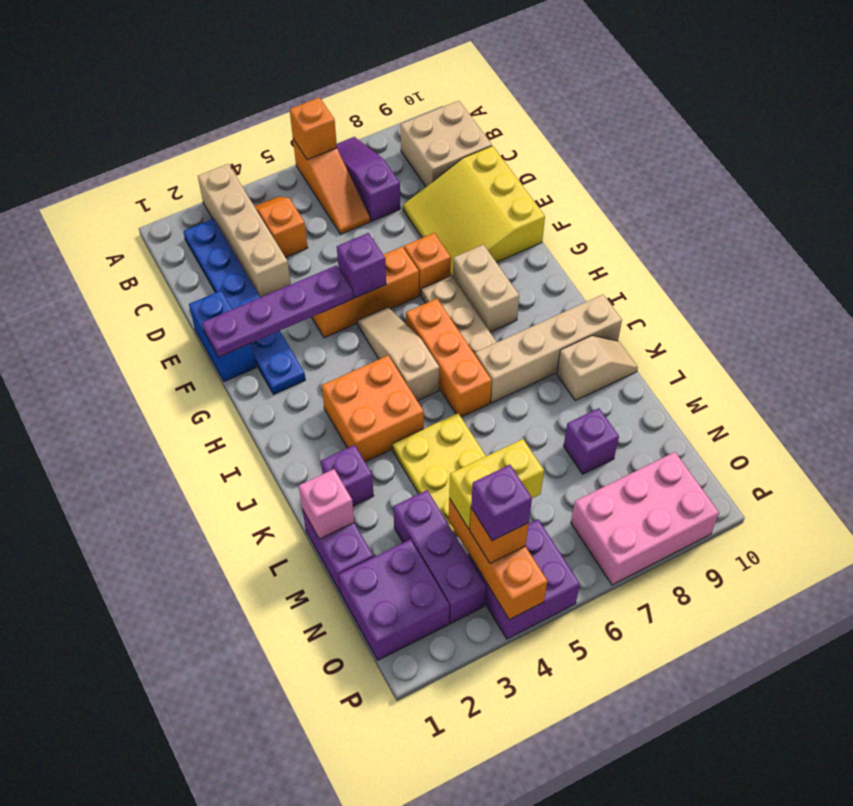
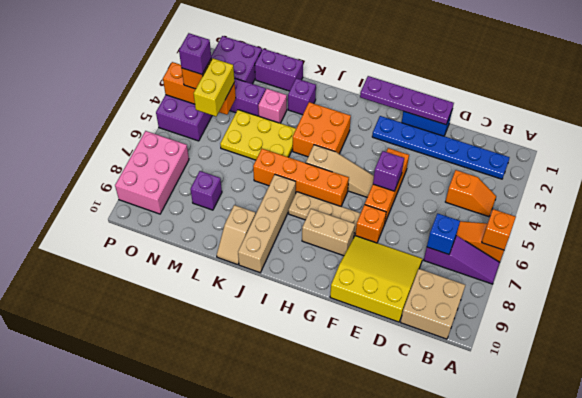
tan 1x4 brick [198,164,291,298] -> none
none -> blue 1x1 brick [427,213,460,254]
purple 1x4 plate [202,265,353,357] -> purple 1x4 plate turned to [360,76,454,125]
orange 1x3 brick [406,299,492,417] -> orange 1x4 brick [253,149,349,206]
pink 1x1 brick [299,469,354,539] -> pink 1x1 brick moved to [258,89,287,123]

